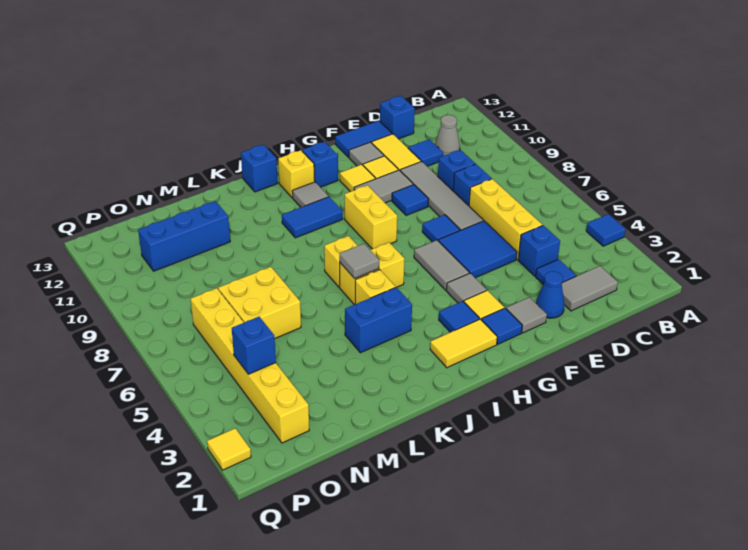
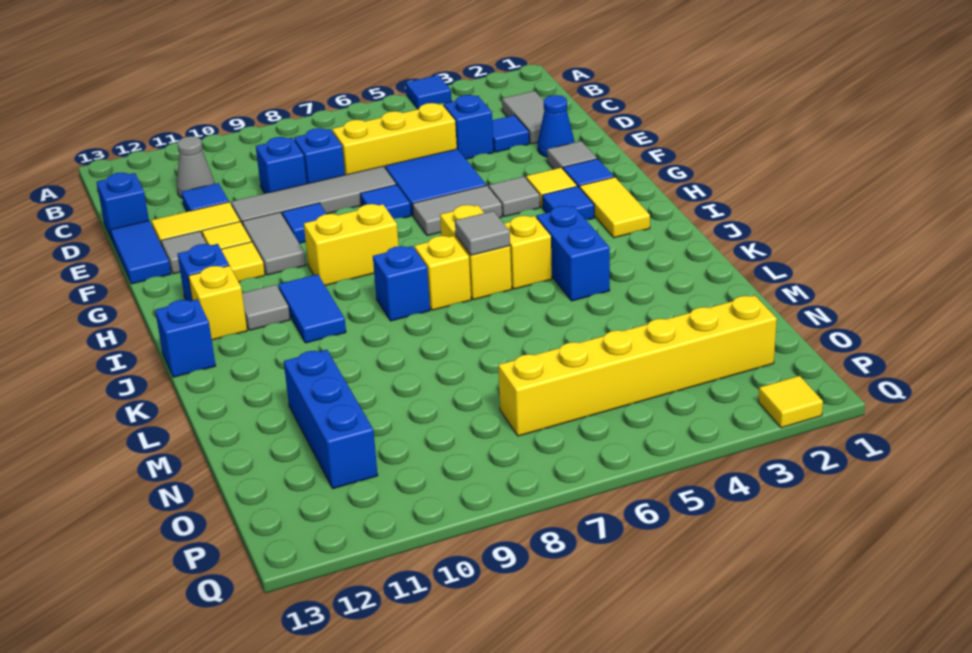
yellow 2x2 brick [218,267,301,338] -> none
blue 1x1 brick [232,317,276,374] -> blue 1x1 brick moved to [373,246,430,321]

